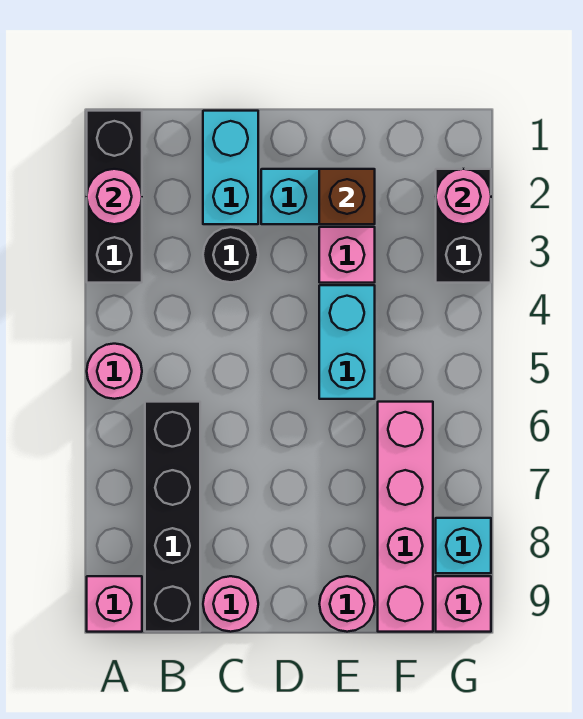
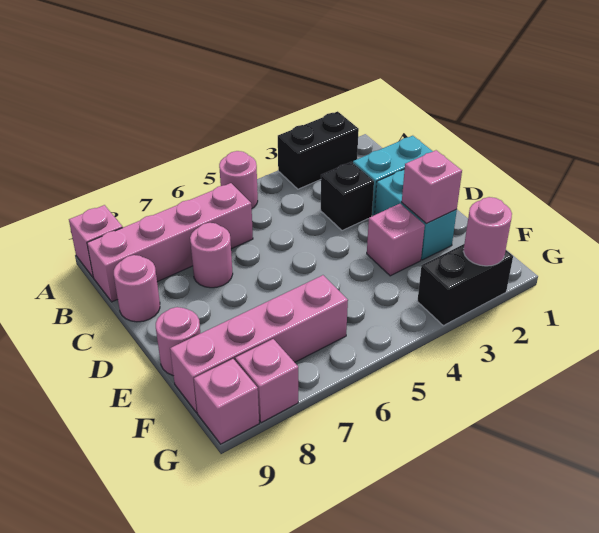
black 1x3 brick [87,111,142,283] -> black 1x2 brick [278,111,359,189]
pink 1x1 round brick [87,169,142,224] -> pink 1x1 round brick moved to [190,223,233,288]
black 1x4 brick [145,402,200,632] -> pink 1x4 brick [87,183,253,302]
black 1x1 round brick [203,227,258,282] -> black 1x1 brick [320,162,374,230]
brown 1x1 brick [319,169,375,224] -> pink 1x1 brick [402,150,462,223]
cyan 1x2 brick [319,285,375,399] -> none
cyan 1x1 brick [436,518,491,573] -> pink 1x1 brick [235,339,298,423]

